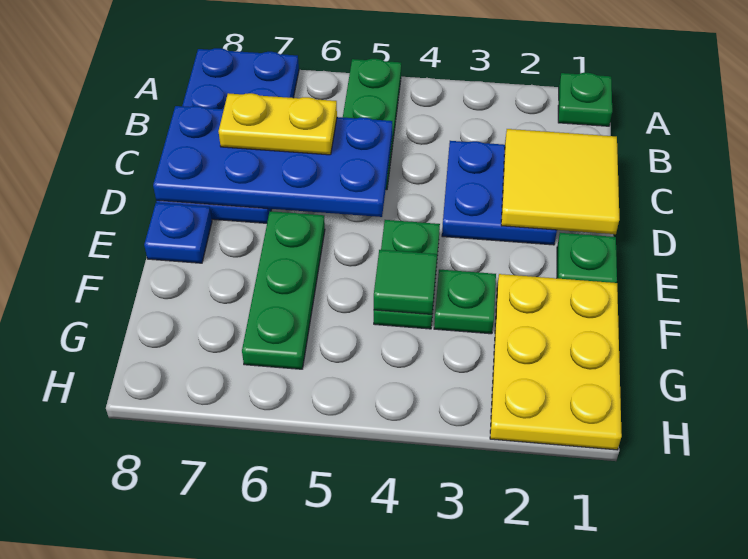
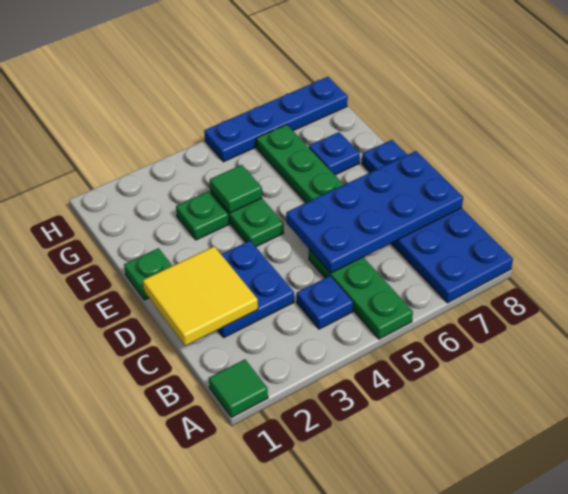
green 1x1 plate [558,73,612,126] -> green 1x1 tile [209,359,268,417]
none -> blue 1x1 plate [297,276,353,329]
yellow 1x2 plate [219,93,337,155] -> none
yellow 2x3 plate [490,274,622,450] -> none
none -> blue 1x1 plate [309,132,360,175]
none -> blue 1x4 plate [204,77,348,162]

